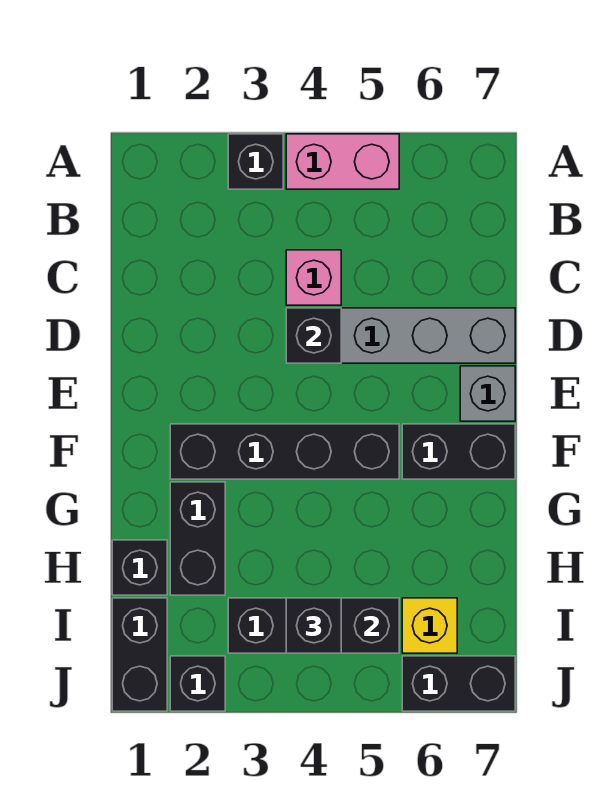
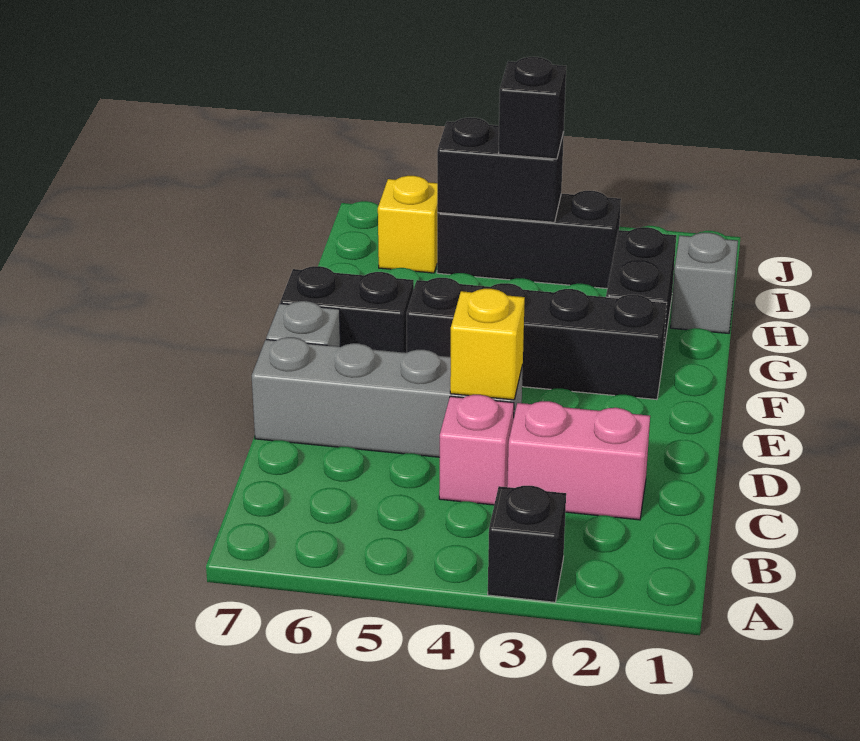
pink 1x2 brick [286,134,399,189] -> pink 1x2 brick moved to [507,401,650,520]
black 1x1 brick [286,308,341,363] -> yellow 1x1 brick [450,289,525,400]
black 1x1 brick [112,540,167,595] -> grey 1x1 brick [670,233,738,333]
black 1x2 brick [112,598,167,711] -> none
black 1x1 brick [170,656,225,711] -> none
black 1x2 brick [402,656,515,711] -> none

